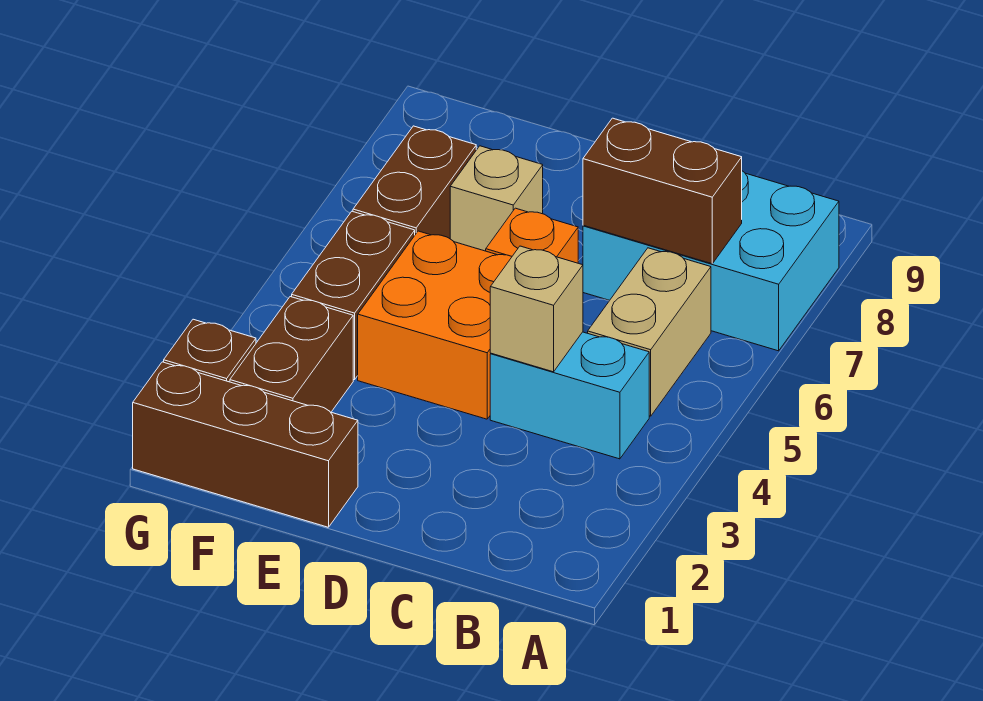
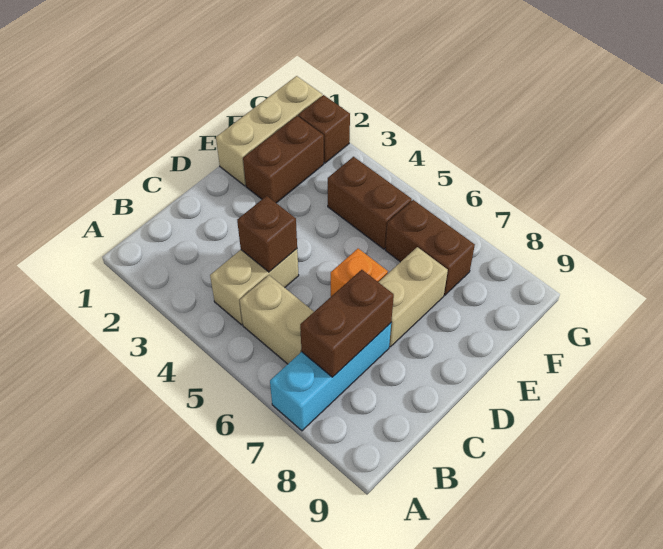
cyan 2x3 brick [583,171,839,351] -> cyan 1x3 brick [270,323,391,431]
cyan 1x2 brick [490,332,649,459] -> tan 1x2 brick [210,249,299,325]
tan 1x1 brick [490,246,583,372] -> brown 1x1 brick [237,196,297,272]
orange 2x2 brick [358,231,512,419] -> none
brown 1x3 brick [133,362,358,527] -> tan 1x3 brick [216,76,322,186]
tan 1x1 brick [450,146,543,251] -> tan 1x2 brick [379,247,448,347]
brown 1x2 brick [230,297,353,412] -> brown 1x2 brick turned to [243,116,324,203]

